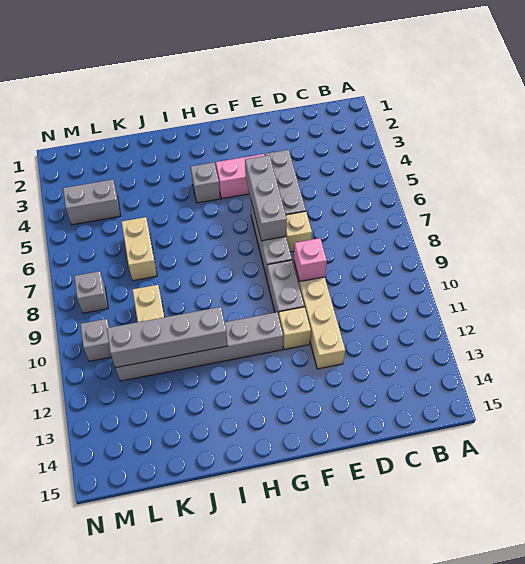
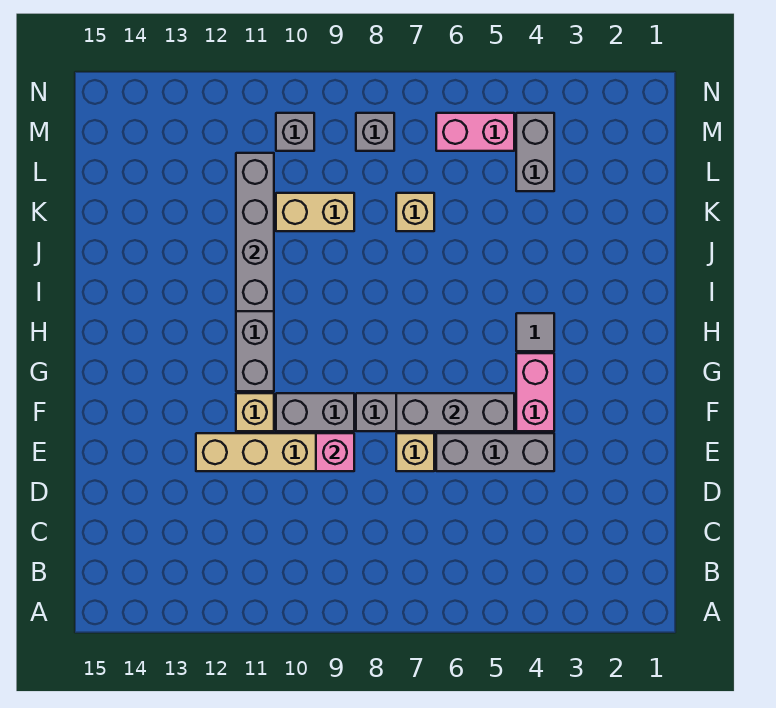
grey 1x1 brick [191,162,220,203] -> grey 1x1 tile [516,313,554,351]
tan 1x2 brick [122,217,157,281] -> tan 1x1 brick [396,193,434,231]
none -> pink 1x2 brick [436,113,514,151]

